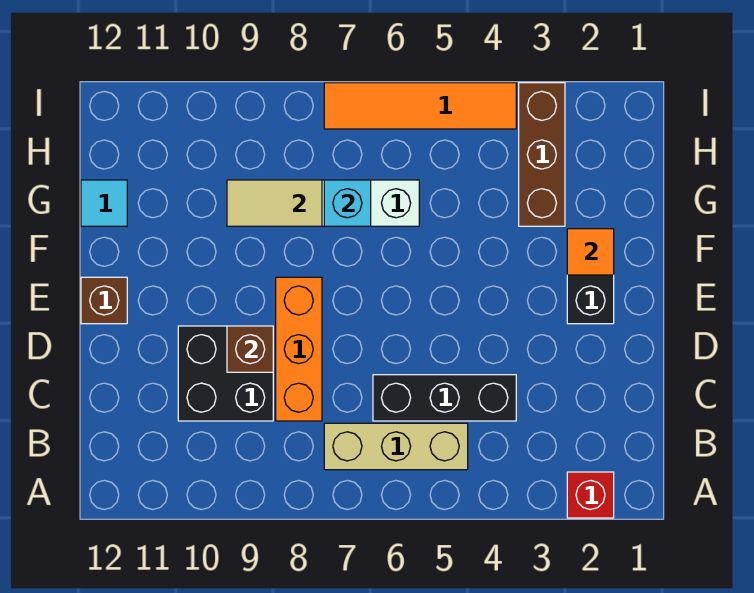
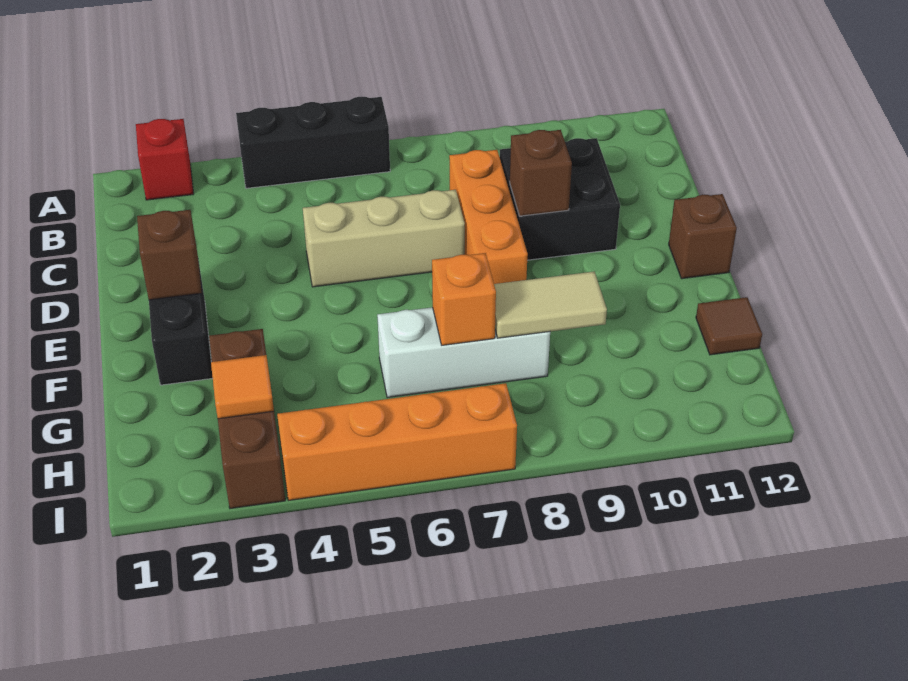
tan 1x3 brick [324,423,468,470] -> tan 1x3 brick moved to [303,190,465,287]
black 1x3 brick [373,375,516,421] -> black 1x3 brick moved to [236,97,390,188]
none -> brown 1x1 brick [137,210,202,300]
orange 1x1 tile [567,229,614,275] -> orange 1x1 tile moved to [211,355,274,419]
cyan 1x1 brick [324,180,371,226] -> orange 1x1 brick [432,253,496,345]
cyan 1x1 tile [81,180,127,226] -> brown 1x1 tile [696,297,762,355]
orange 1x4 tile [324,83,516,129] -> orange 1x4 brick [277,383,517,500]

